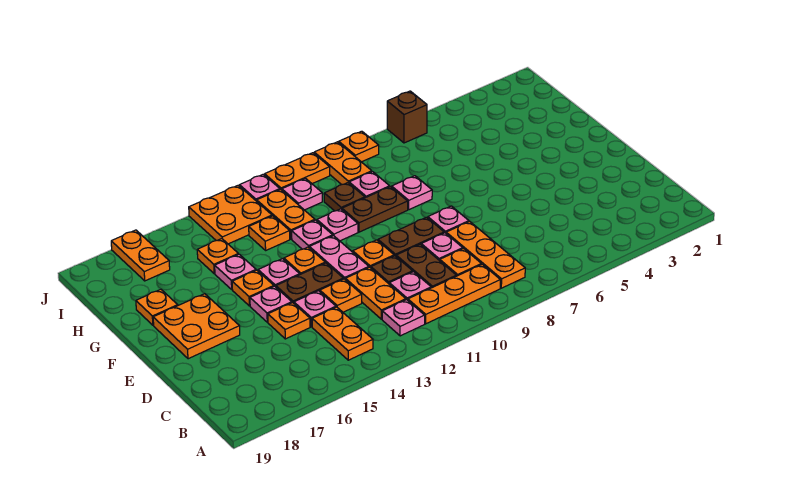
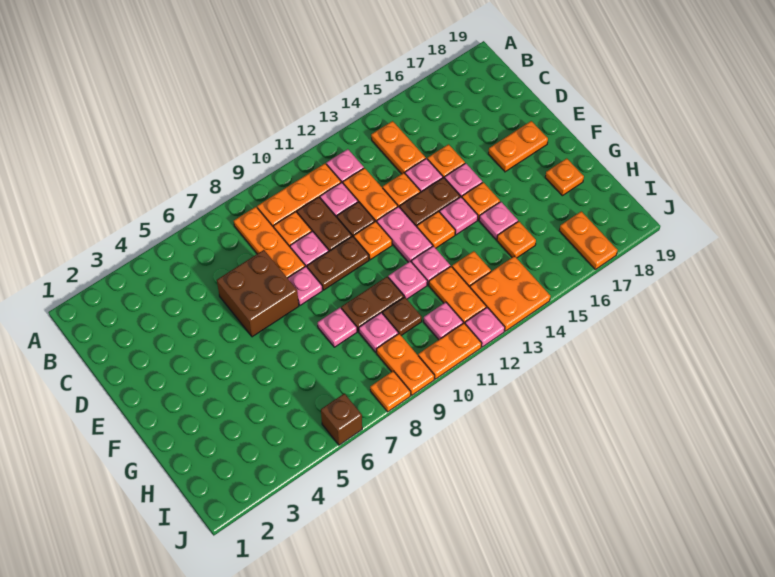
none -> brown 2x2 brick [217,250,299,337]
orange 2x2 plate [153,294,240,359] -> orange 1x2 plate [488,121,548,172]

